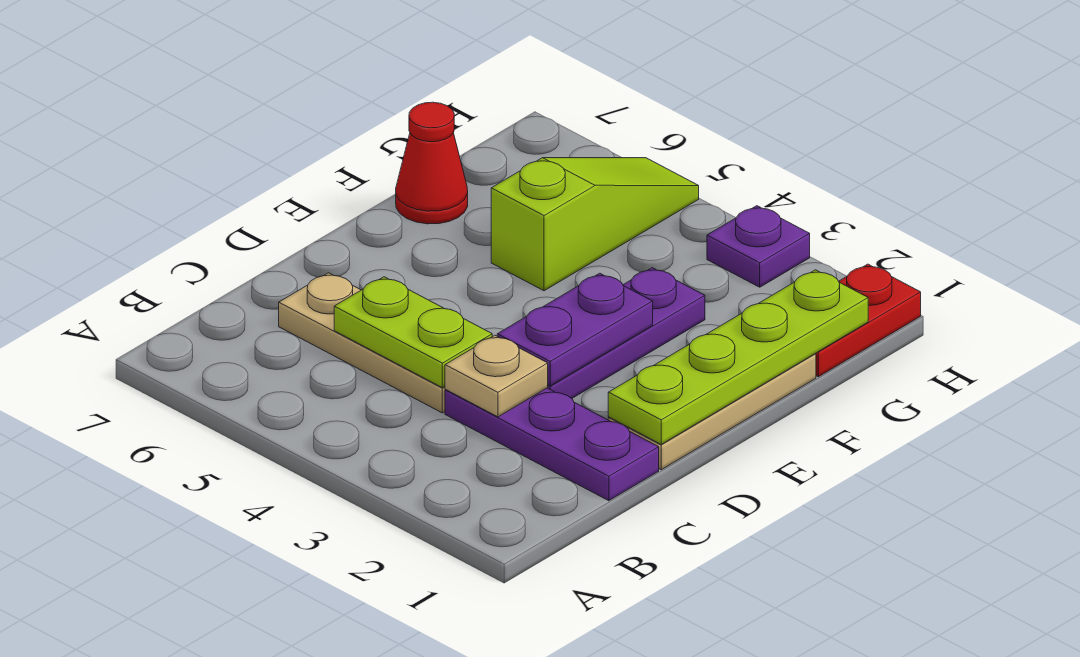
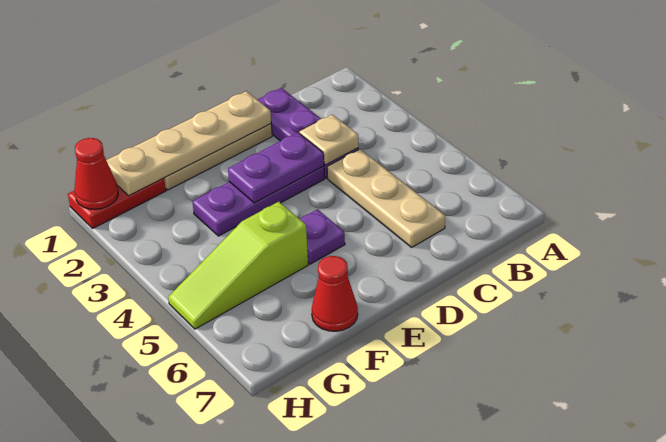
lime 1x2 plate [334,277,492,388] -> none
lime 1x4 plate [608,270,868,444] -> tan 1x4 plate [106,91,271,196]
none -> red 1x1 cone [74,138,118,209]
purple 1x1 plate [707,206,810,287] -> purple 1x1 plate moved to [300,209,345,264]

